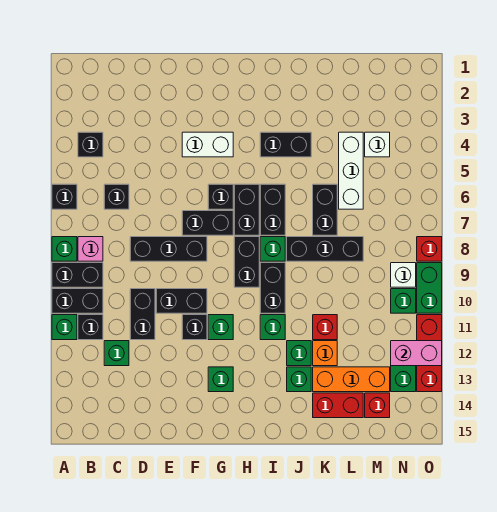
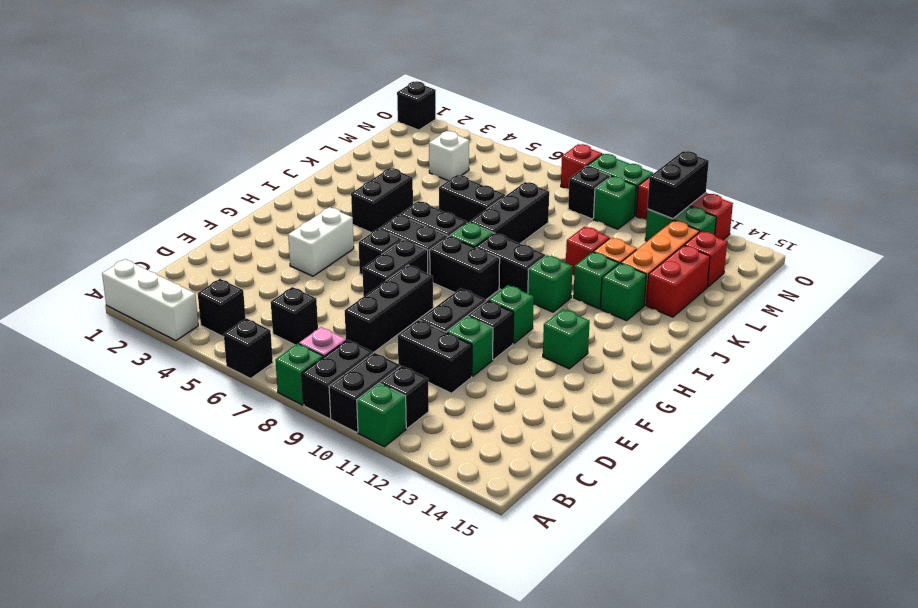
green 1x1 brick [104,341,129,366] -> green 1x1 brick moved to [447,316,493,376]
white 1x3 brick [339,132,363,209] -> white 1x3 brick moved to [102,259,198,341]
white 1x1 brick [391,263,416,287] -> black 1x1 brick [568,166,610,219]
pink 1x2 brick [391,341,442,366] -> black 1x2 brick [647,151,709,219]
none -> black 1x1 brick [397,81,436,130]

